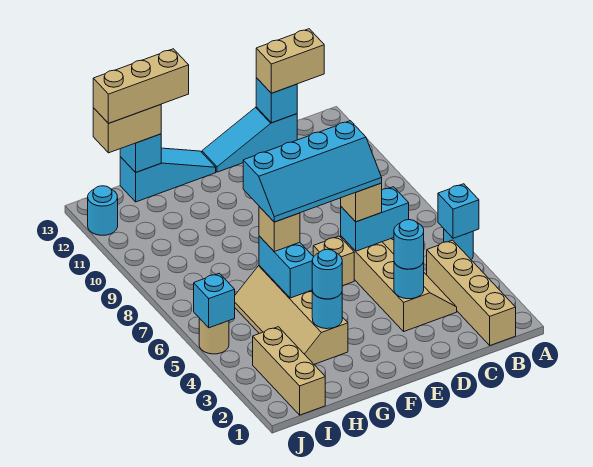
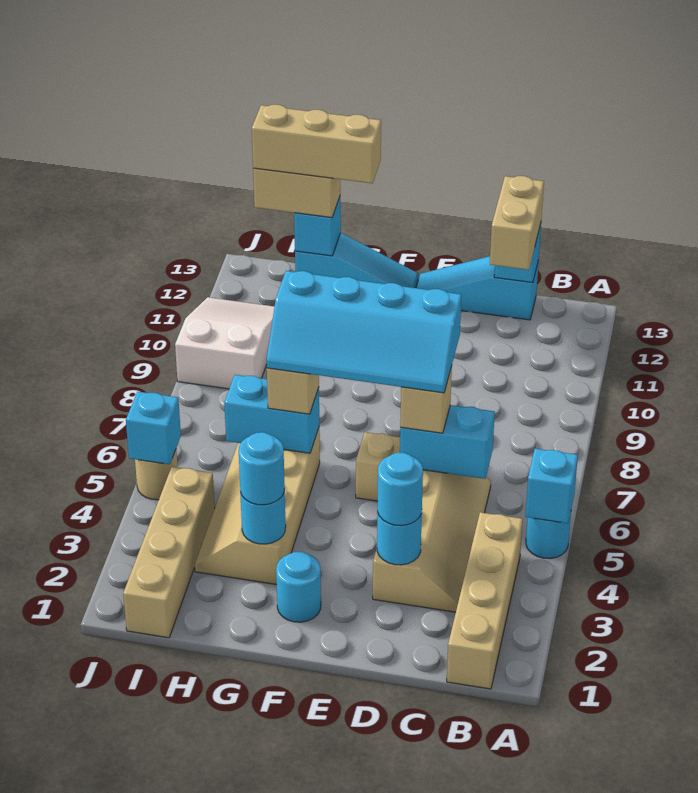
tan 1x2 brick [256,29,324,93] -> tan 1x2 brick turned to [490,176,544,270]
cyan 1x2 brick [259,236,313,298] -> cyan 1x2 brick turned to [224,375,319,453]
tan 1x3 brick [253,327,325,415] -> tan 1x4 brick [123,467,215,638]
none -> white 2x3 slope [175,297,275,389]
cyan 1x1 round brick [88,186,118,235] -> cyan 1x1 round brick moved to [276,552,321,622]

